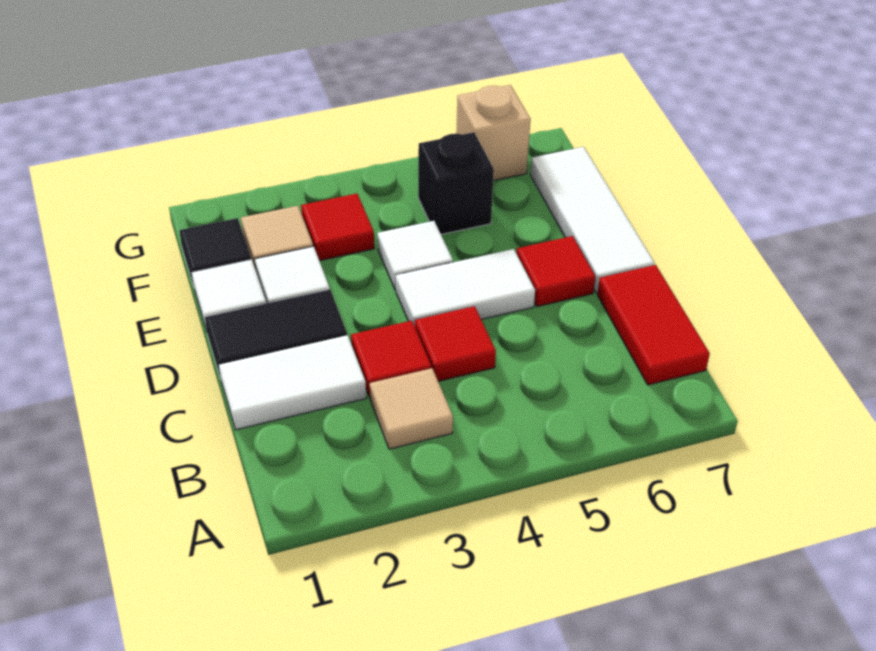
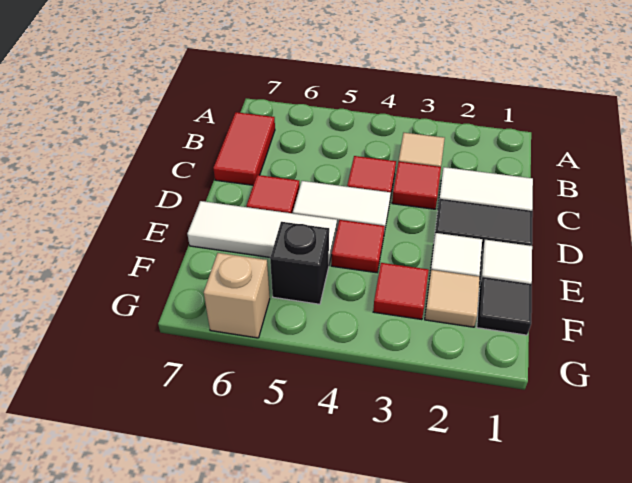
white 1x3 tile [530,147,655,293] -> white 1x3 tile turned to [187,201,337,263]
white 1x1 tile [378,221,453,290] -> red 1x1 tile [331,220,385,273]

